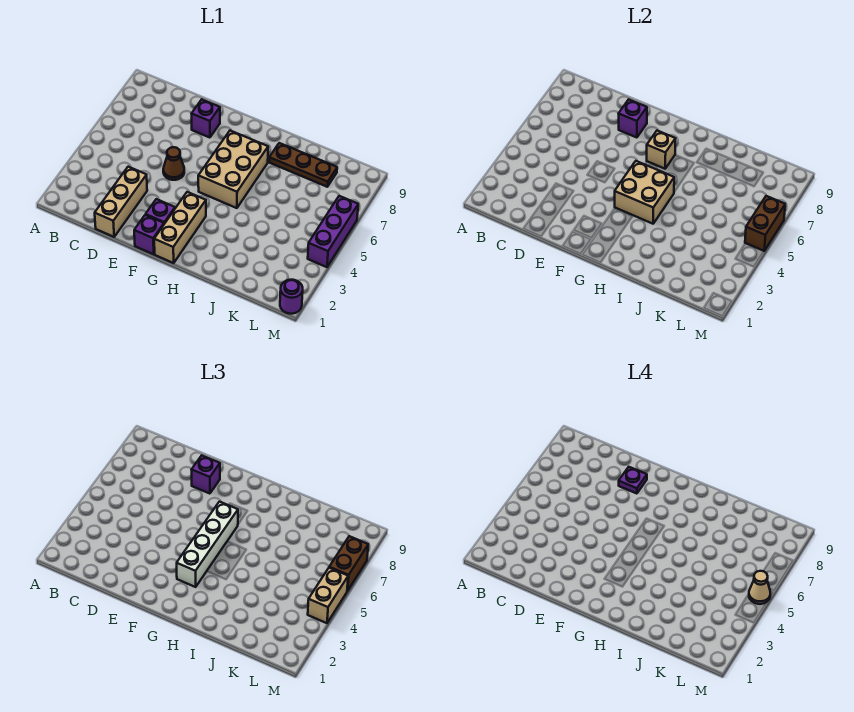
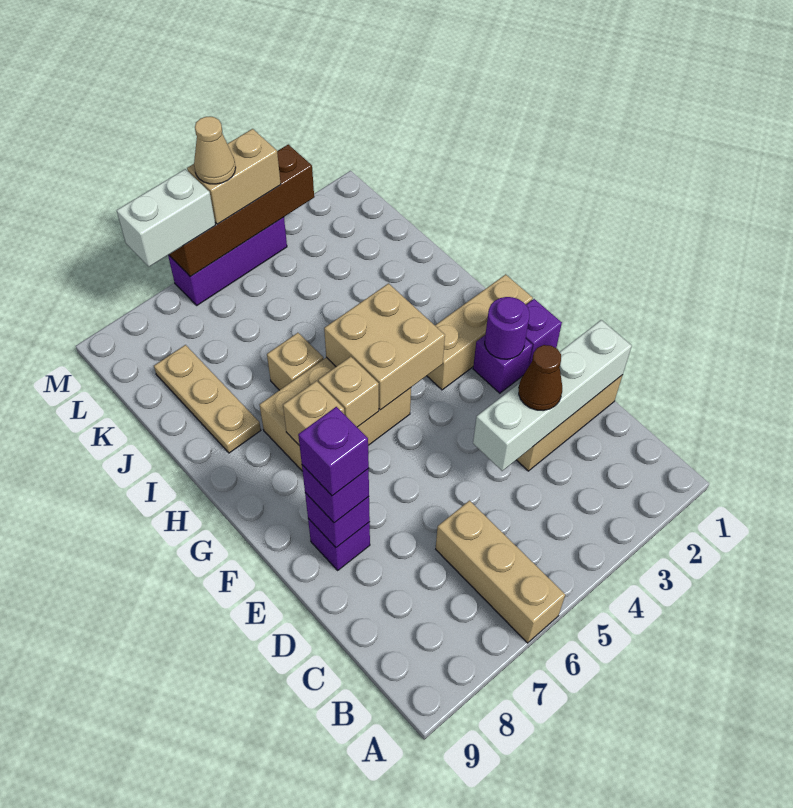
none -> tan 1x3 brick [436,501,565,643]
brown 1x1 cone [163,147,184,180] -> brown 1x1 cone moved to [519,345,562,411]
purple 1x1 plate [619,467,647,494] -> purple 1x1 brick [298,407,369,496]
white 1x4 brick [177,502,238,587] -> white 1x4 brick moved to [473,320,632,471]
none -> tan 1x1 brick [318,357,379,427]
none -> tan 1x1 brick [267,333,323,390]
brown 1x3 plate [269,143,337,187] -> tan 1x3 plate [154,345,261,453]
purple 1x1 round brick [280,280,303,314] -> purple 1x1 round brick moved to [485,297,529,359]
brown 1x2 brick [745,196,785,251] -> brown 1x4 brick [169,145,314,277]
brown 1x2 brick [329,536,368,591] -> white 1x2 brick [117,169,215,267]

